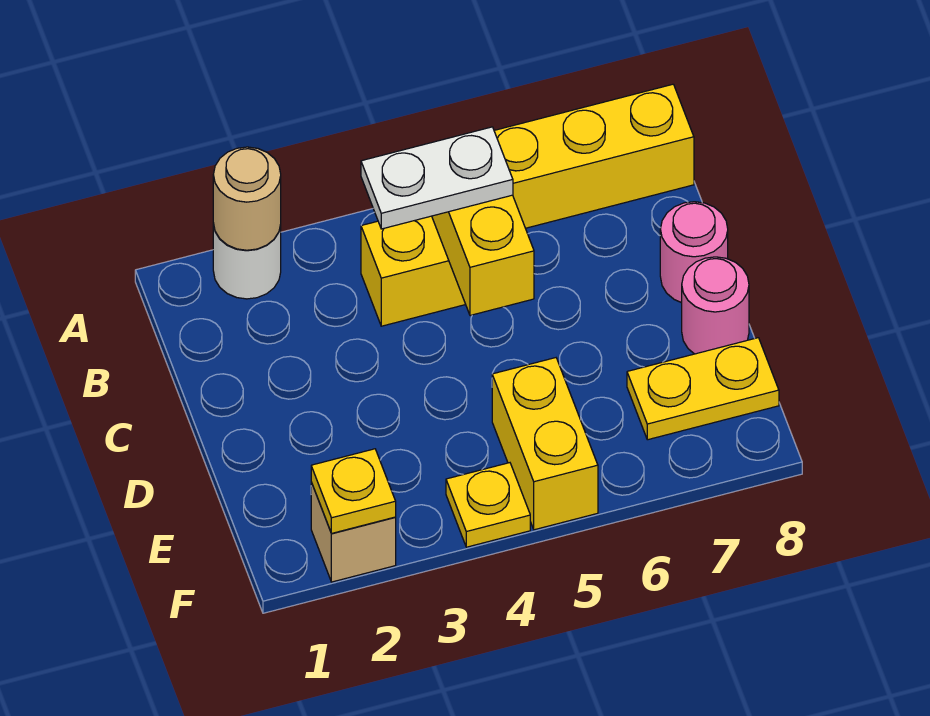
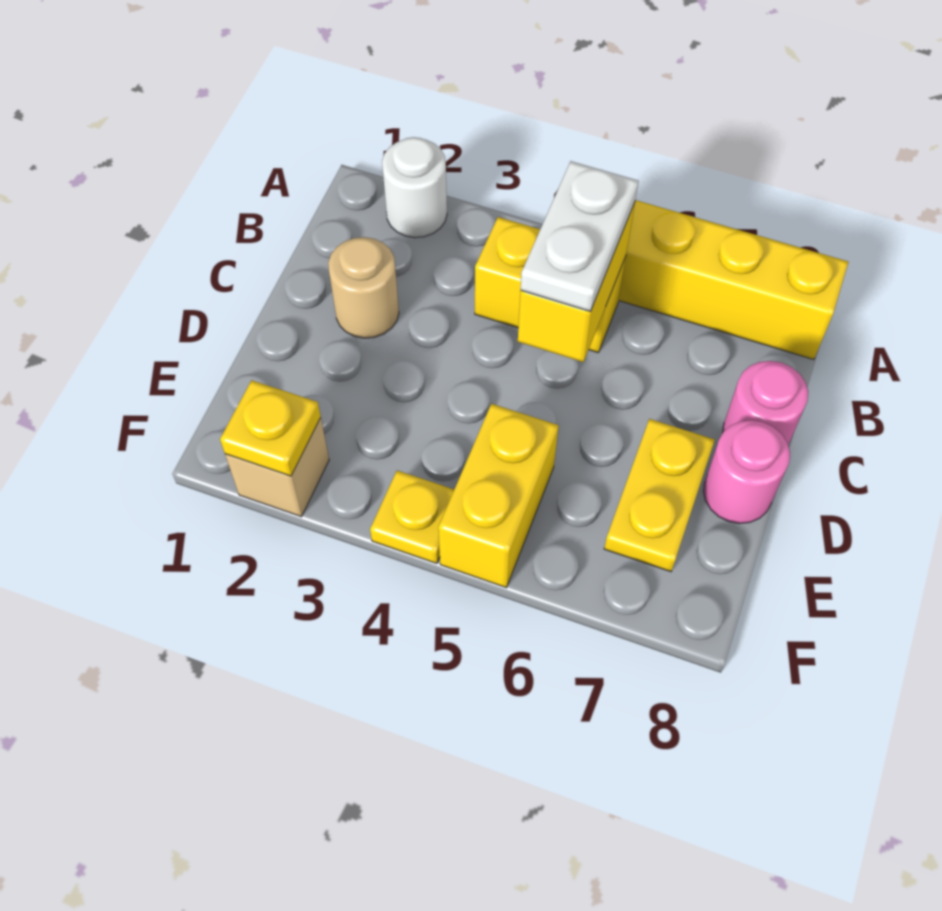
tan 1x1 round brick [213,147,281,250] -> tan 1x1 round brick moved to [328,237,399,338]
white 1x2 plate [361,127,513,229] -> white 1x2 plate turned to [521,161,639,312]
yellow 1x2 plate [627,338,779,440] -> yellow 1x2 plate turned to [604,419,715,572]

